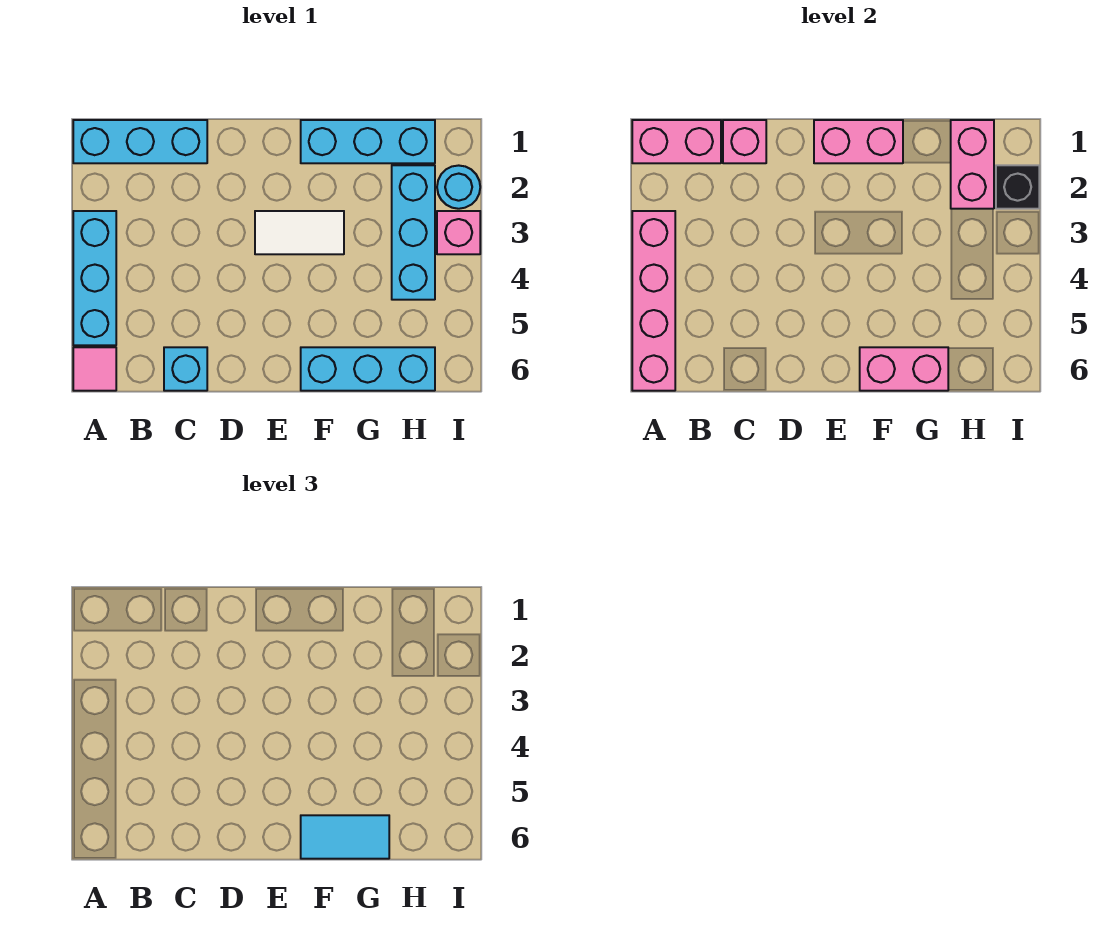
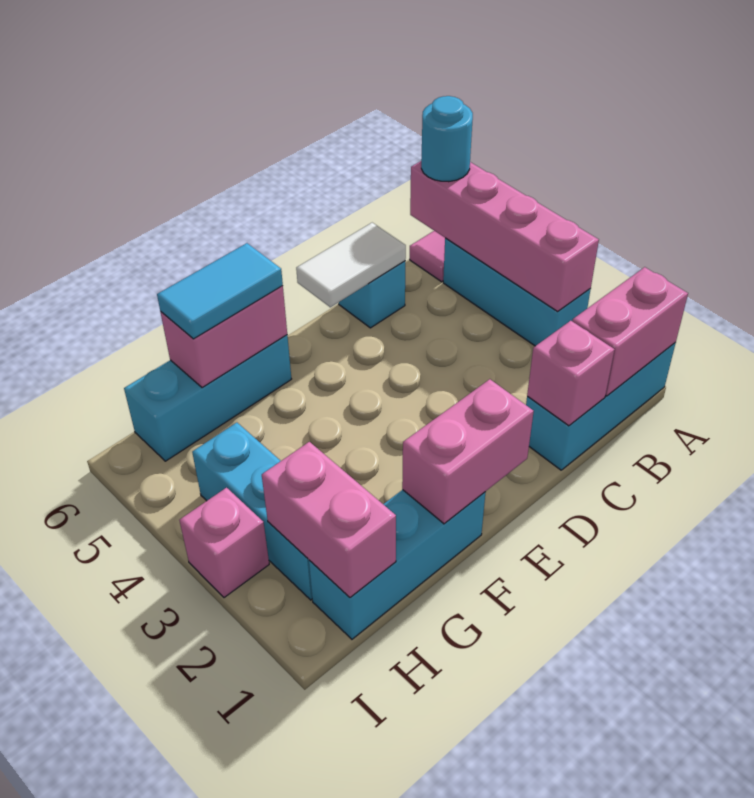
white 1x2 tile [255,211,344,254] -> white 1x2 tile moved to [296,223,406,307]
cyan 1x1 round brick [437,165,480,209] -> cyan 1x1 round brick moved to [421,96,473,182]
black 1x1 brick [996,165,1039,209] -> none

